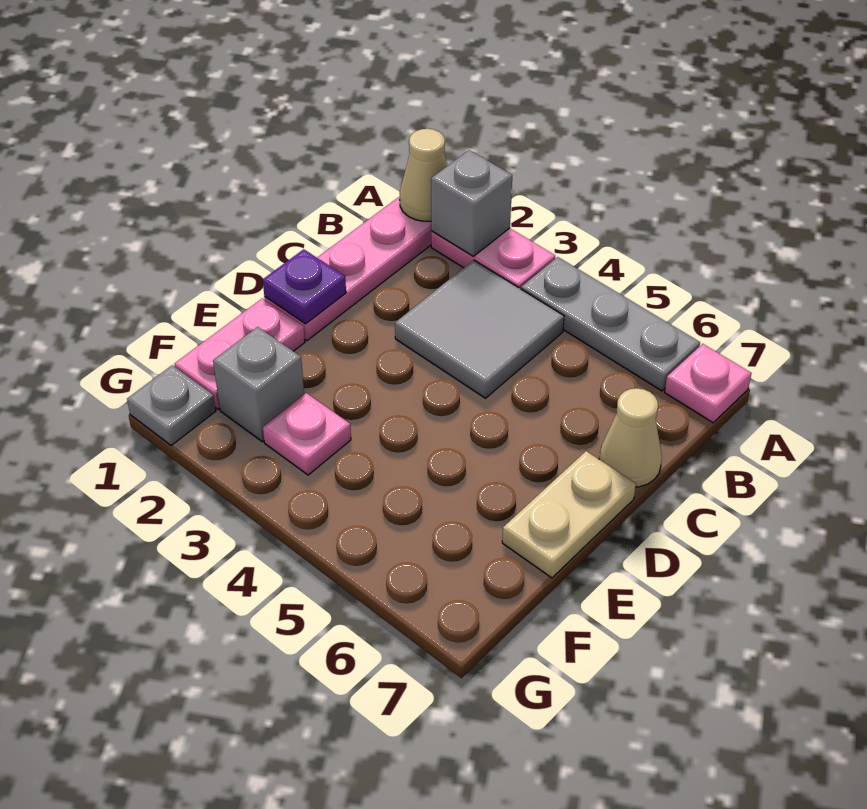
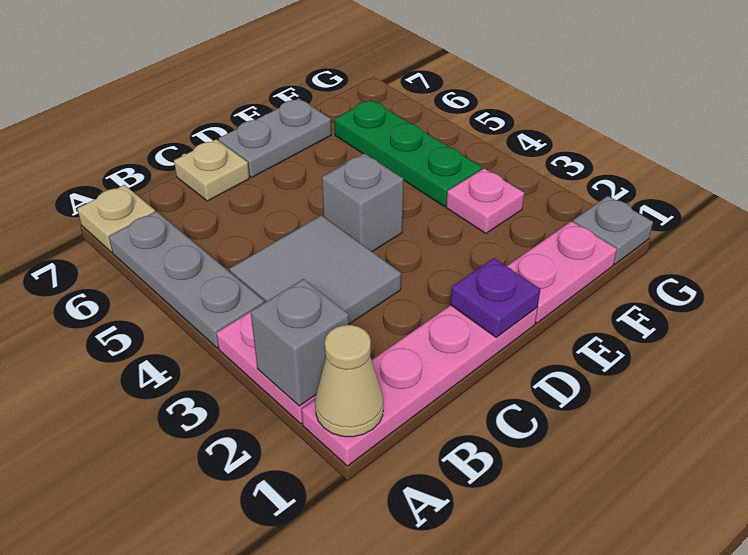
pink 1x1 plate [665,344,752,423] -> tan 1x1 plate [77,185,155,252]
tan 1x1 cone [599,388,662,487] -> tan 1x1 plate [174,139,249,201]
tan 1x2 plate [502,451,636,578] -> grey 1x2 plate [218,98,331,177]
grey 1x1 brick [213,327,304,442] -> grey 1x1 brick moved to [322,153,403,251]
none -> green 1x3 plate [334,100,482,206]

